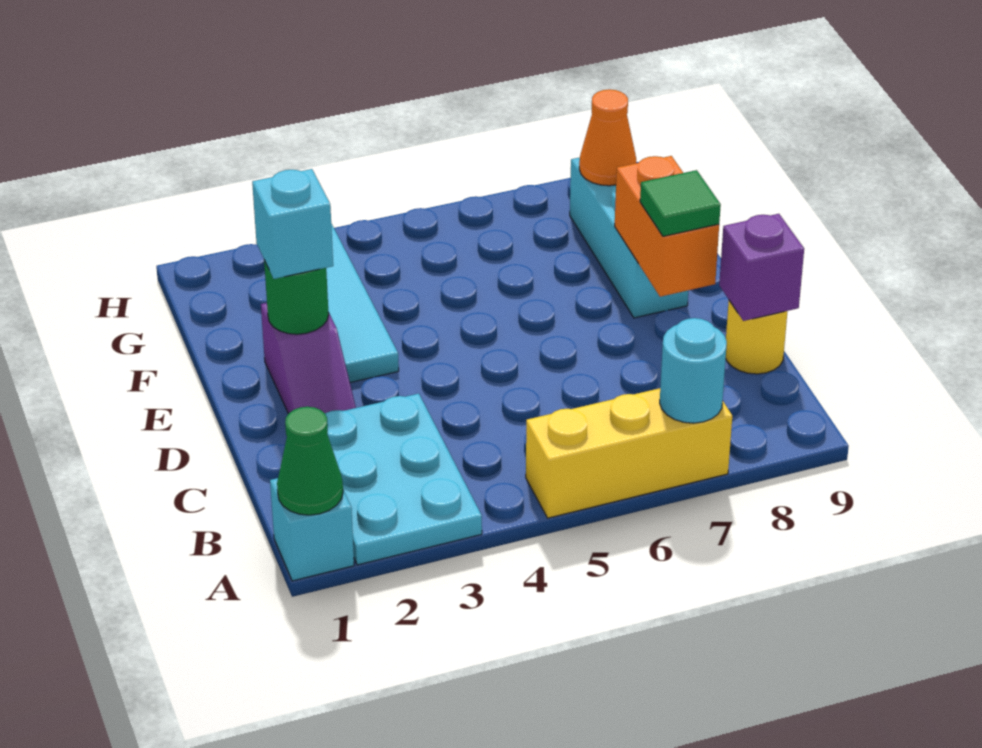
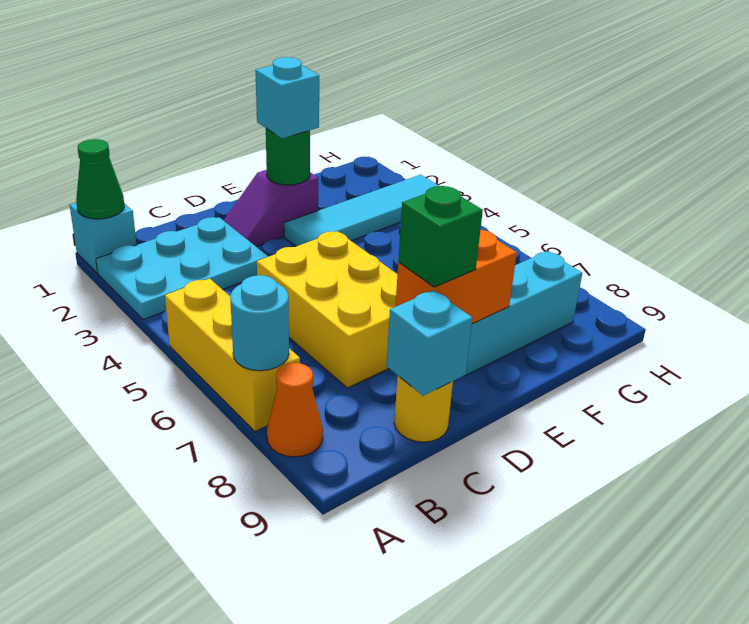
none -> yellow 2x3 brick [257,231,398,388]
purple 1x1 brick [719,214,804,321] -> cyan 1x1 brick [387,290,472,396]
green 1x1 tile [640,170,721,236] -> green 1x1 brick [398,186,483,287]
orange 1x1 cone [579,89,636,186] -> orange 1x1 cone moved to [267,363,323,457]

